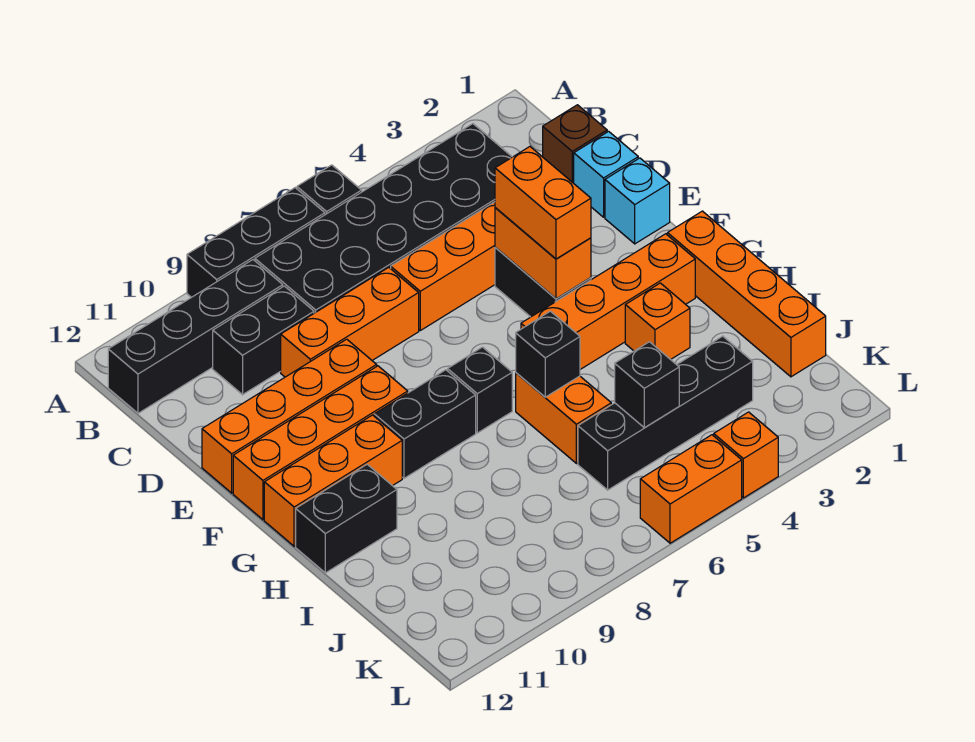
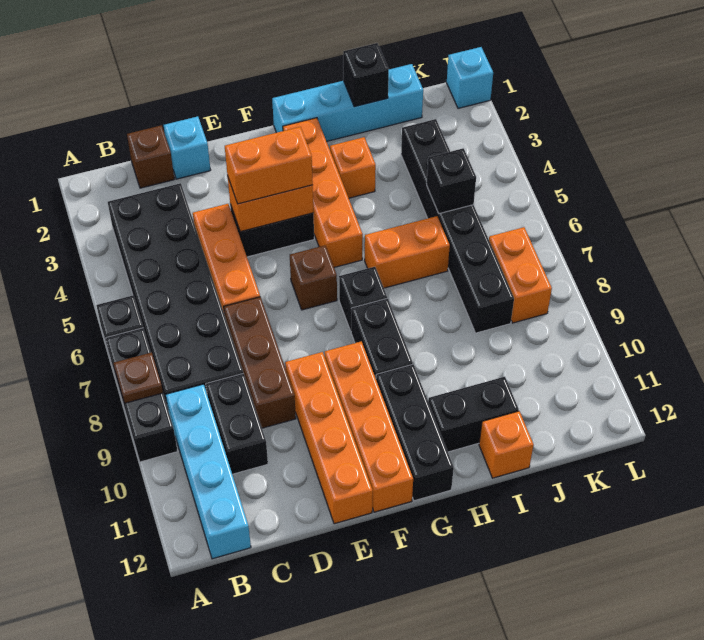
none -> brown 1x1 plate [114,353,163,403]
black 1x4 brick [108,260,283,413] -> cyan 1x4 brick [166,384,251,559]
orange 1x3 brick [281,267,419,377] -> brown 1x3 brick [224,297,296,428]
cyan 1x1 brick [605,158,670,244] -> cyan 1x1 brick moved to [447,47,493,108]
none -> brown 1x1 brick [290,245,337,310]
orange 1x4 brick [667,211,826,377] -> cyan 1x4 brick [272,64,423,141]
orange 1x3 brick [264,415,402,546] -> black 1x3 brick [376,364,454,501]
black 1x1 brick [516,311,580,397] -> black 1x1 brick moved to [343,43,389,107]
black 1x2 brick [296,464,397,573] -> black 1x2 brick turned to [428,377,519,452]
black 1x4 brick [578,336,753,490] -> black 1x6 brick [401,119,514,333]
orange 1x1 brick [714,412,778,498] -> orange 1x1 brick moved to [479,411,534,478]
orange 1x2 brick [640,435,742,543] -> orange 1x2 brick moved to [489,227,552,323]

